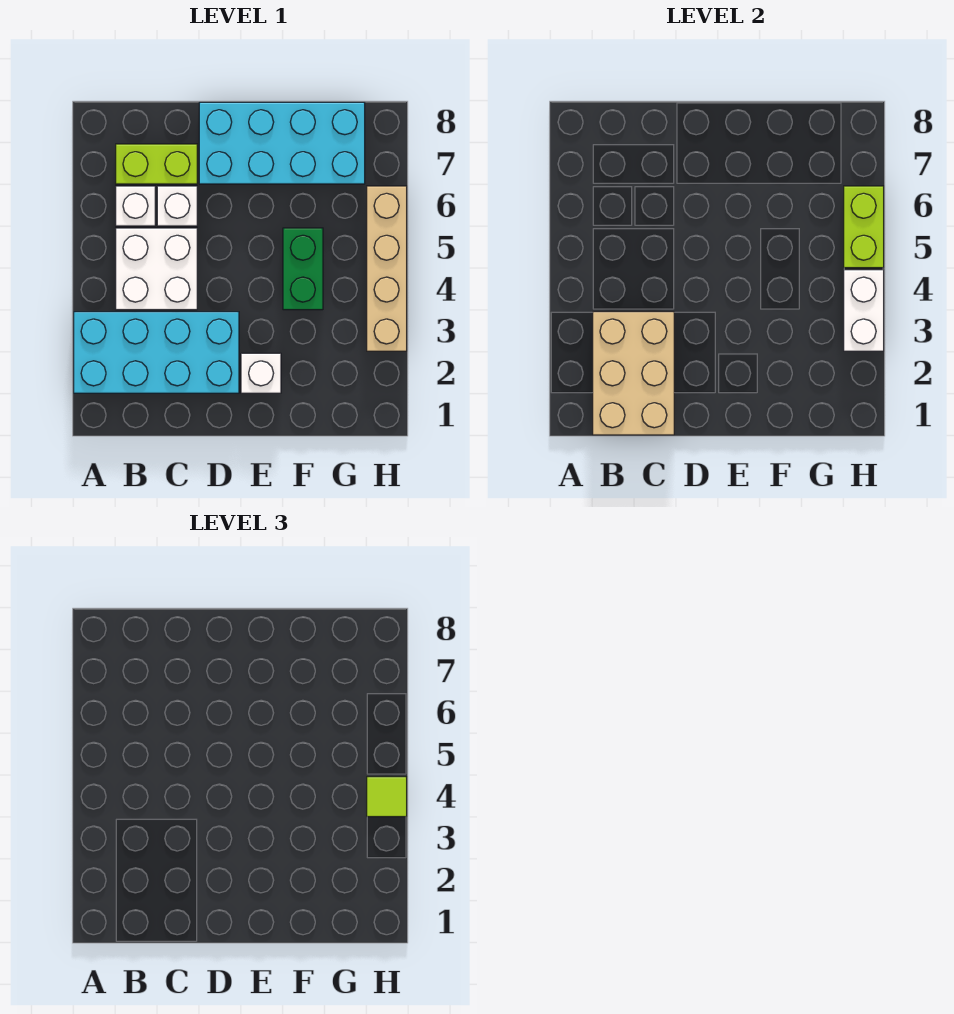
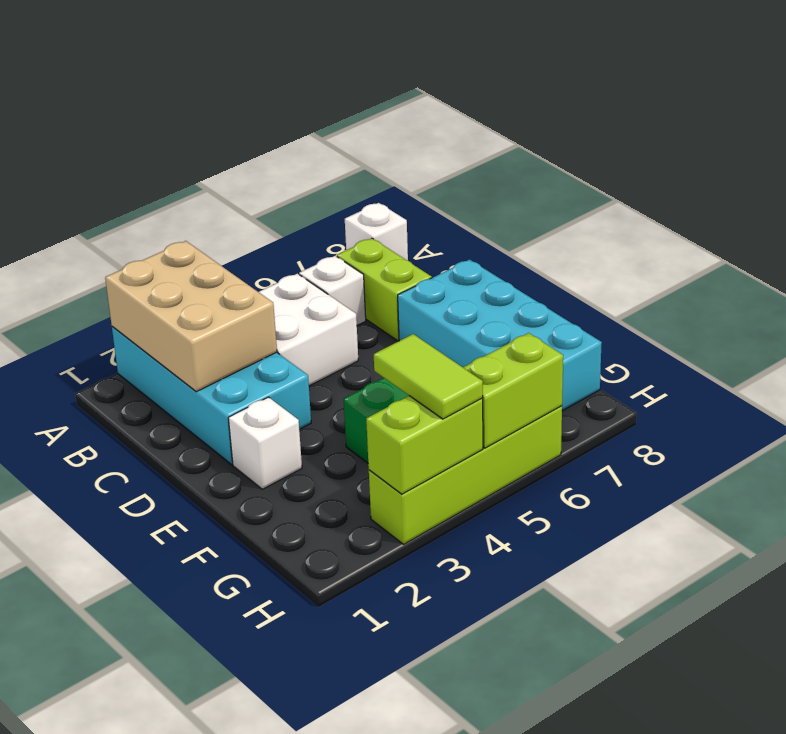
tan 2x3 brick [593,312,674,435] -> tan 2x3 brick turned to [105,241,277,392]
white 1x1 brick [157,186,197,226] -> white 1x1 brick moved to [345,203,408,260]
tan 1x4 brick [367,186,407,351] -> lime 1x4 brick [369,406,562,544]
white 1x2 brick [844,270,884,351] -> lime 1x2 brick [366,396,483,494]
lime 1x1 tile [367,777,407,817] -> lime 1x2 tile [374,334,483,419]

